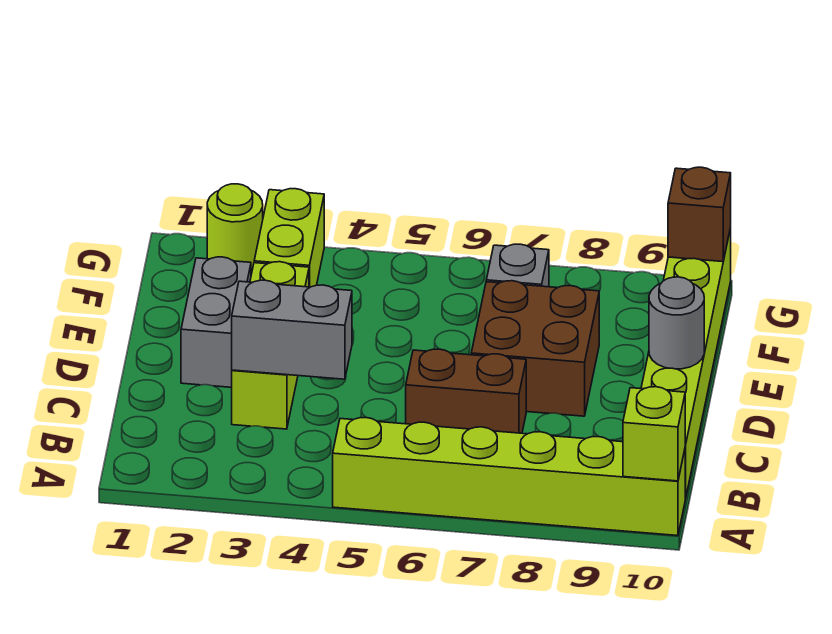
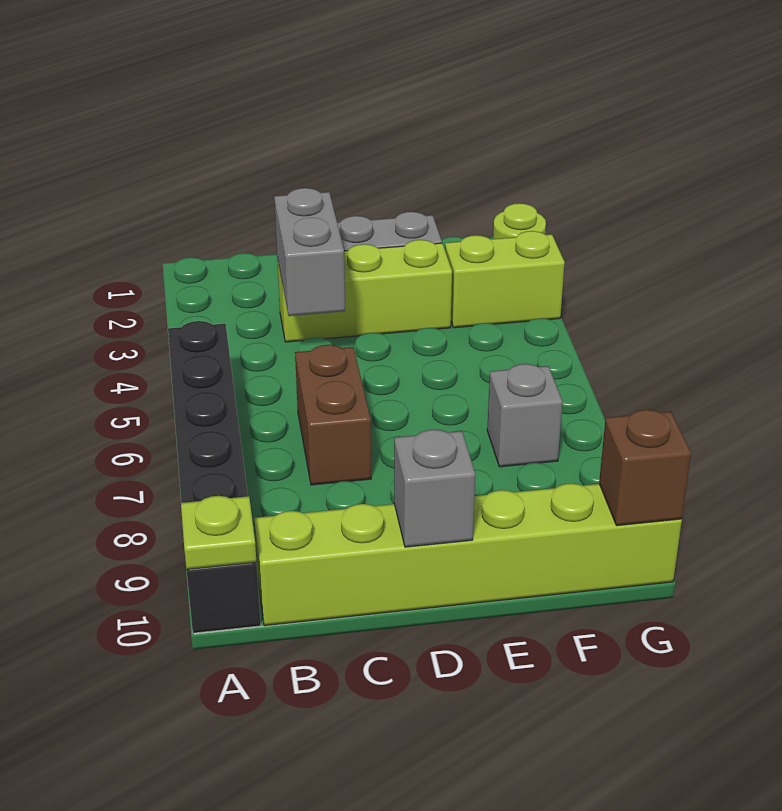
lime 1x6 brick [333,418,685,536] -> black 1x6 brick [168,321,261,633]
lime 1x1 brick [623,387,685,481] -> lime 1x1 plate [181,496,256,570]
brown 2x2 brick [471,281,599,416] -> none
grey 1x1 round brick [649,277,704,369] -> grey 1x1 brick [394,429,475,547]

